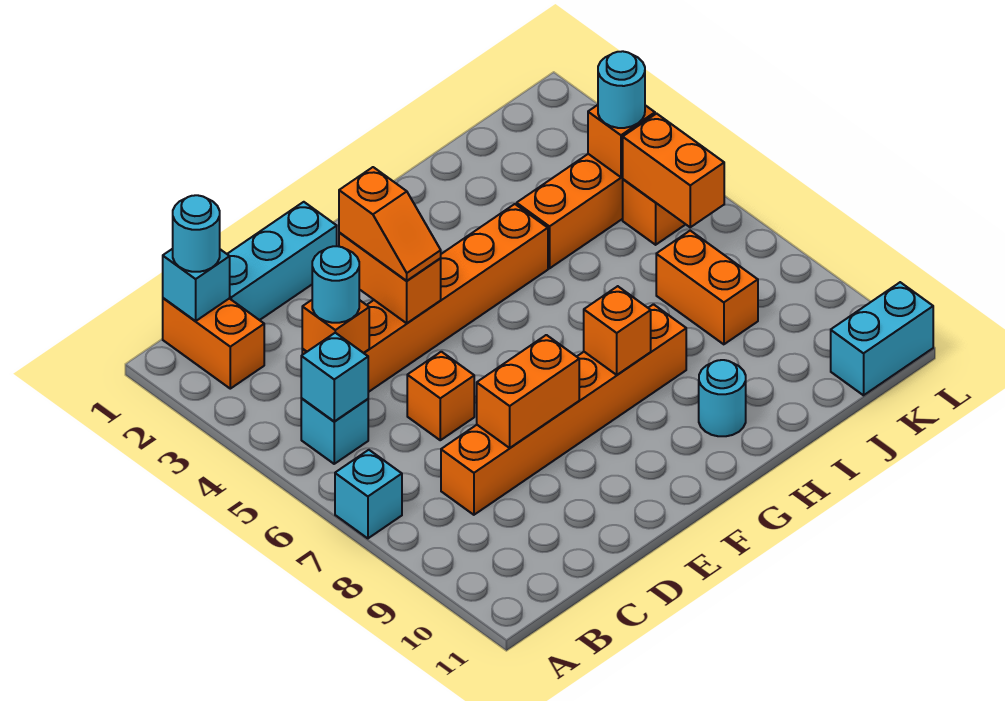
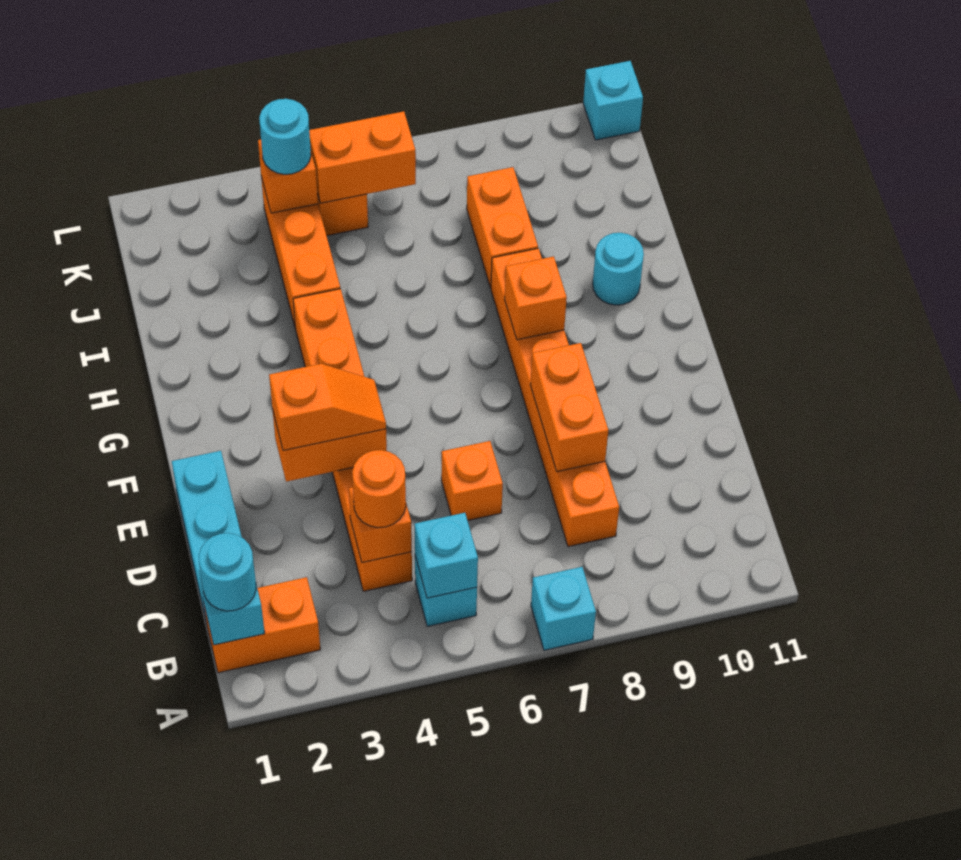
cyan 1x1 round brick [312,246,359,323] -> orange 1x1 round brick [352,450,406,528]
orange 1x2 brick [656,231,758,344] -> orange 1x2 brick turned to [467,167,538,288]
cyan 1x2 brick [831,282,933,395] -> cyan 1x1 brick [583,61,643,140]

